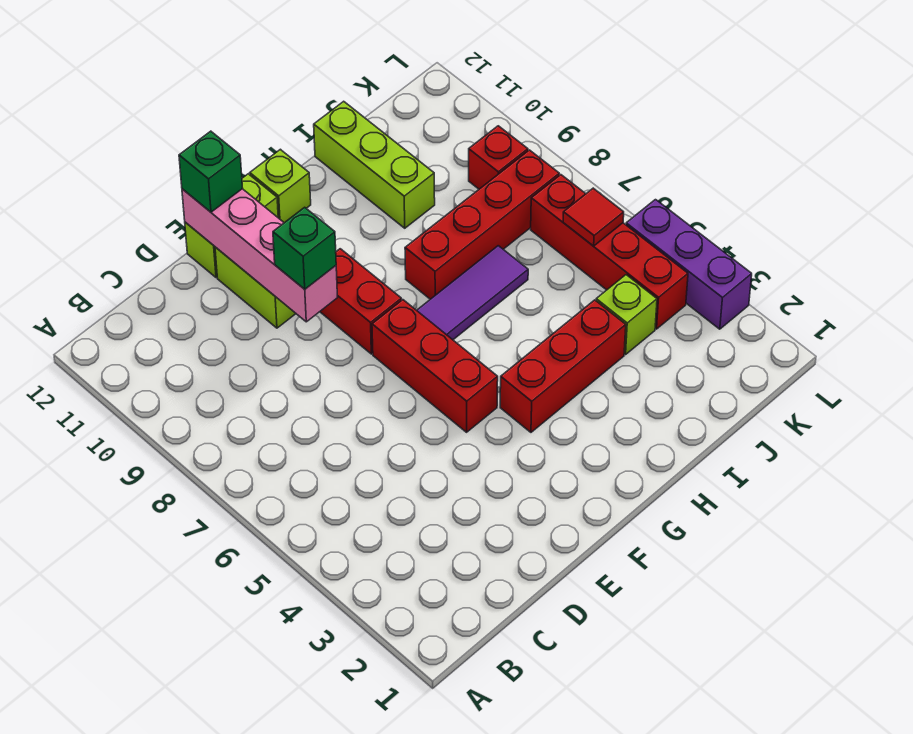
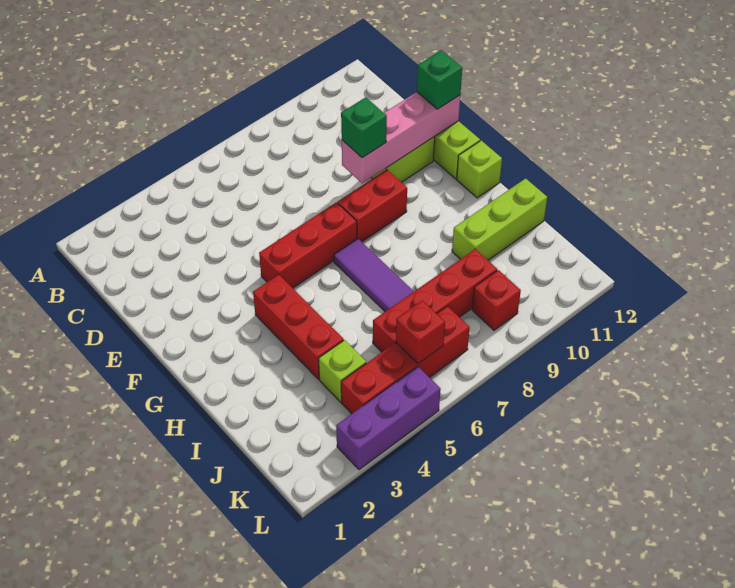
red 1x4 brick [405,150,559,299] -> red 1x4 brick turned to [373,249,497,352]
red 1x1 tile [563,188,624,246] -> red 1x1 brick [396,300,445,364]

